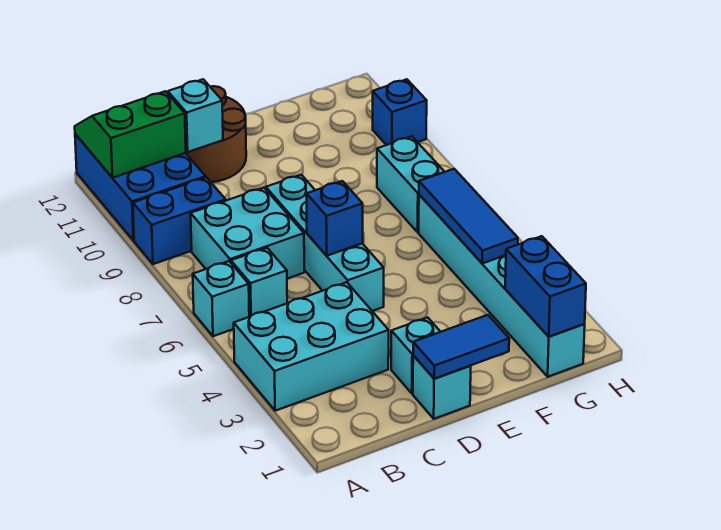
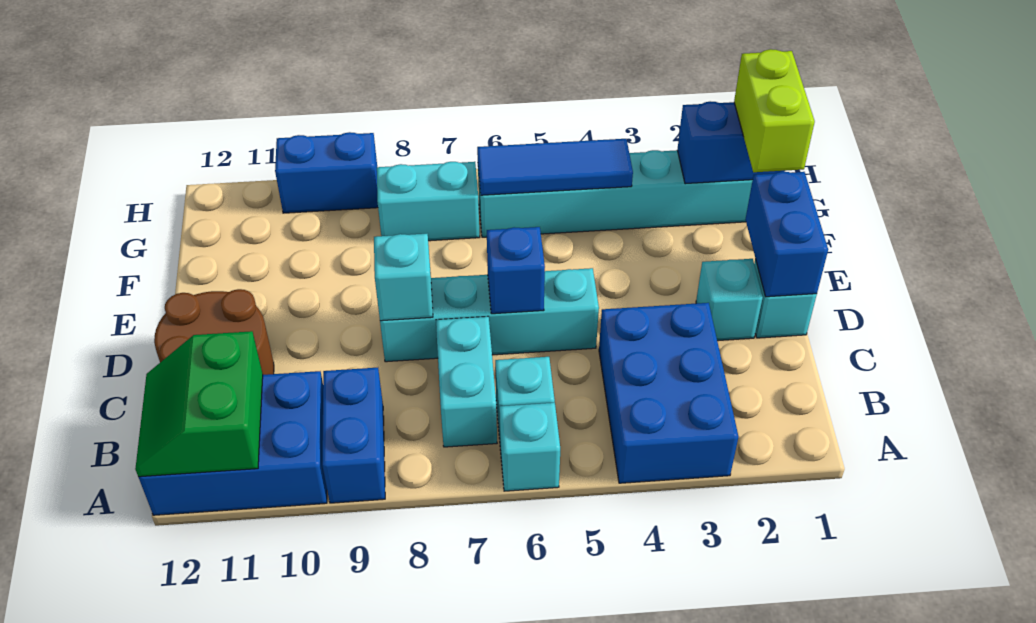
cyan 2x3 brick [234,282,389,411] -> blue 2x3 brick [599,303,738,483]
cyan 2x2 brick [191,188,304,279] -> cyan 1x2 brick [436,316,497,447]
cyan 1x1 brick [168,79,223,152] -> cyan 1x1 brick moved to [374,234,433,321]
blue 1x2 tile [413,315,509,379] -> blue 1x2 brick [745,172,828,297]
none -> lime 1x2 brick [734,49,815,172]
blue 1x1 brick [373,79,427,145] -> blue 1x2 brick [275,132,378,213]

